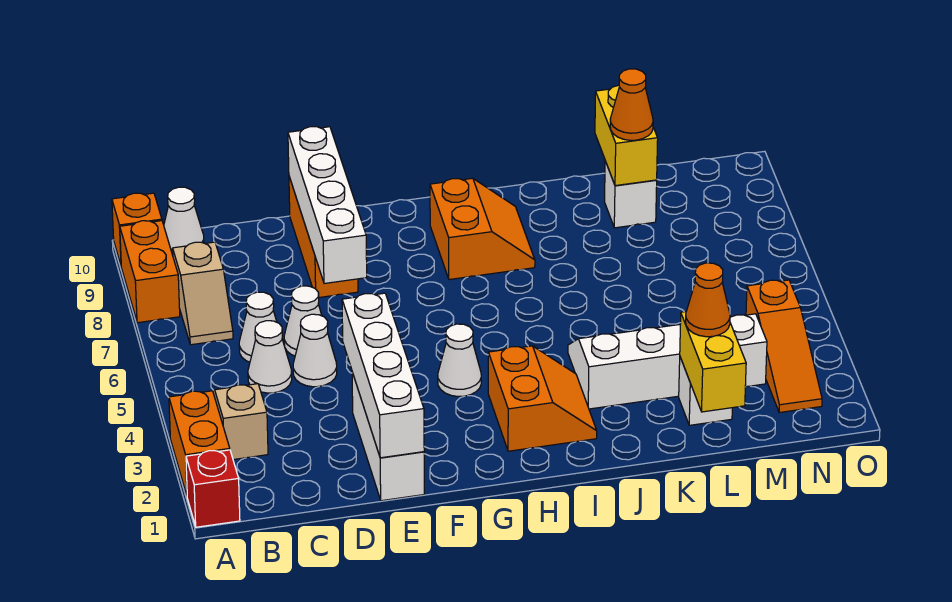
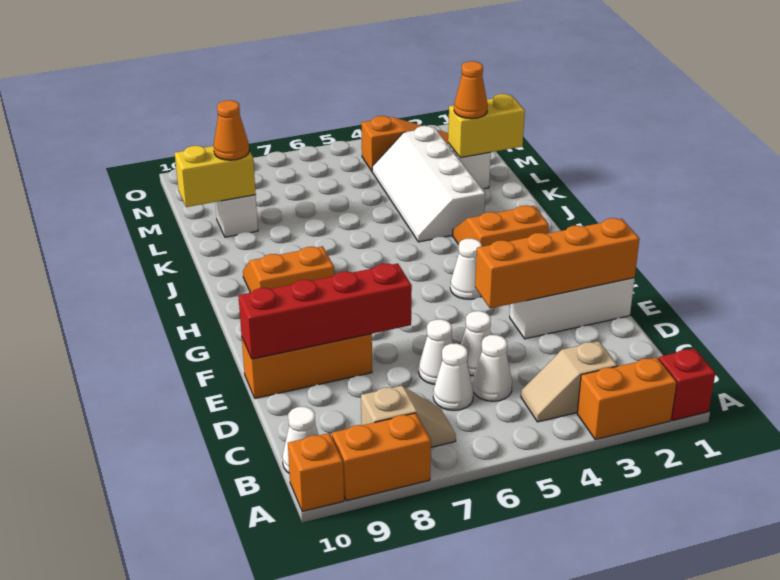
white 1x4 brick [342,293,424,458] -> orange 1x4 brick [475,218,640,308]
white 1x4 brick [288,127,367,284] -> red 1x4 brick [238,263,412,359]

